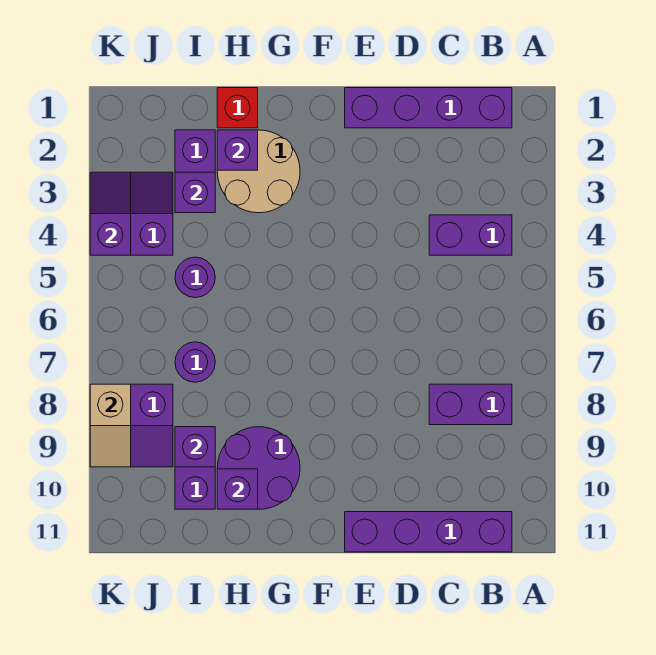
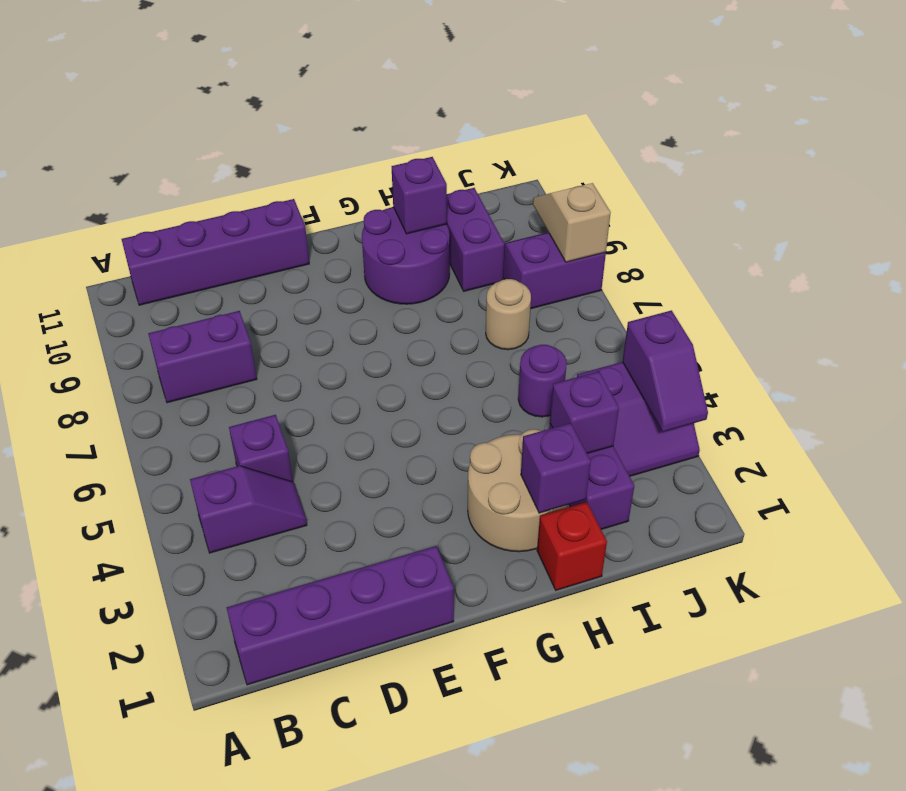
purple 1x2 brick [429,215,512,255] -> purple 1x2 slope [190,466,307,553]
purple 1x1 round brick [175,342,215,382] -> tan 1x1 round brick [486,279,531,350]
purple 1x1 brick [175,427,215,467] -> purple 1x1 brick moved to [229,415,293,482]

